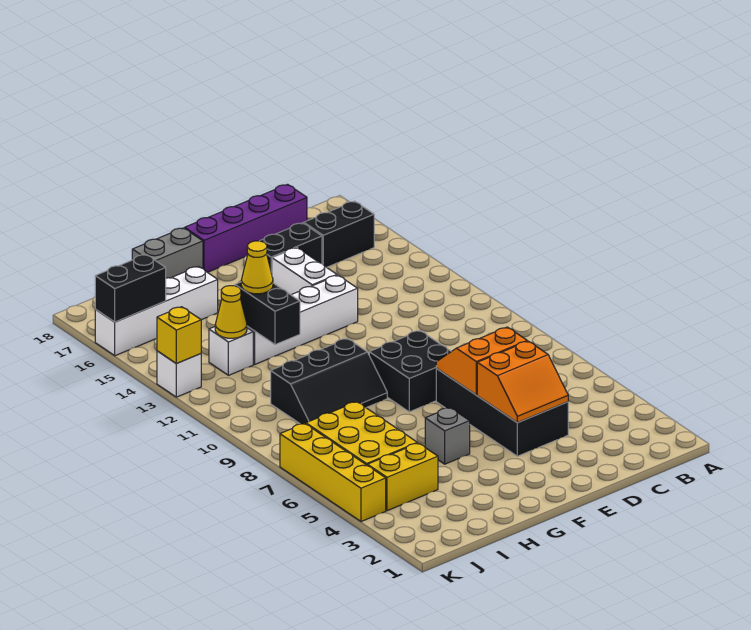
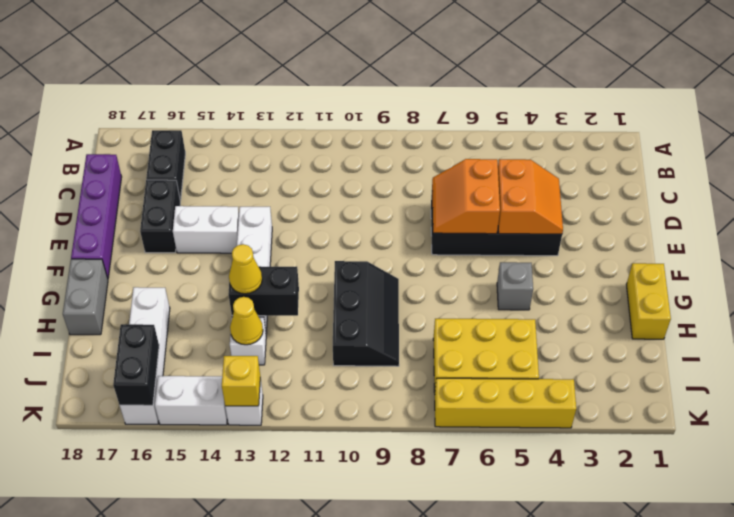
black 2x2 brick [369,331,451,412] -> none
yellow 1x2 brick [368,443,438,511] -> yellow 1x2 brick moved to [626,263,671,339]
none -> white 1x2 brick [155,376,227,425]

